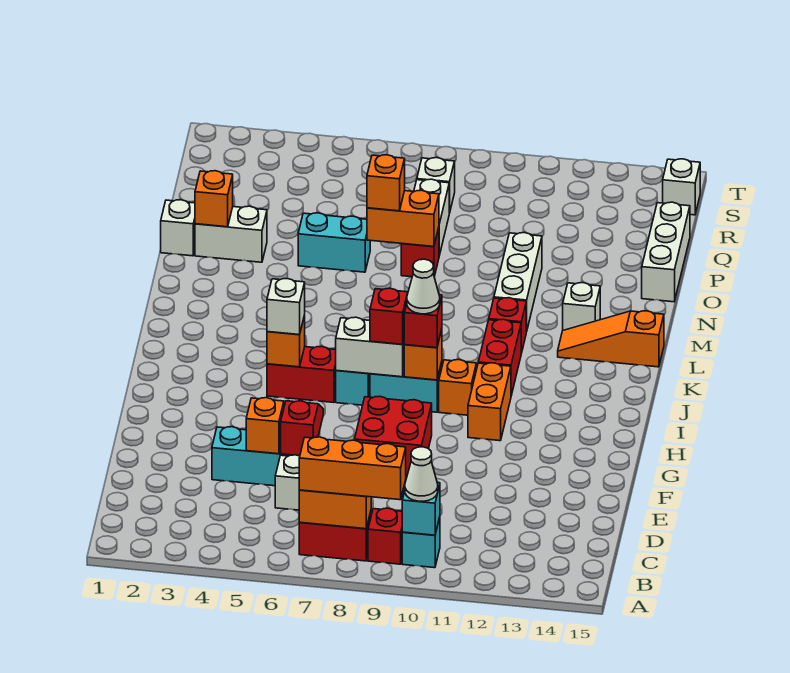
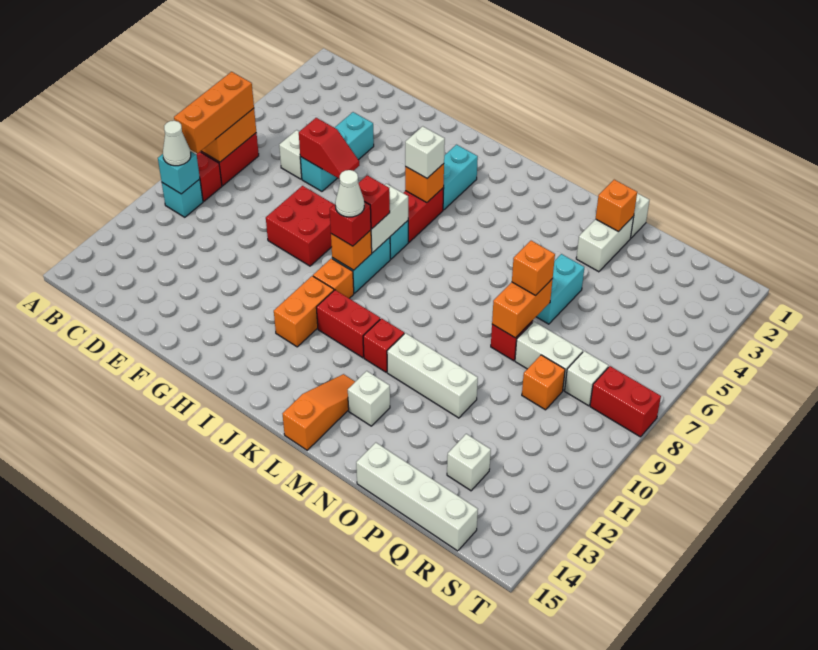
orange 1x1 brick [246,398,284,454] -> orange 1x1 brick moved to [522,355,565,410]
orange 1x2 brick [468,363,511,441] -> orange 1x2 brick turned to [274,276,334,347]
none -> cyan 1x2 brick [443,145,478,210]
white 1x3 brick [642,202,690,302] -> white 1x4 brick [356,443,478,551]
none -> red 1x2 brick [590,366,661,437]
white 1x1 brick [663,159,700,215] -> white 1x1 brick moved to [447,434,491,491]

